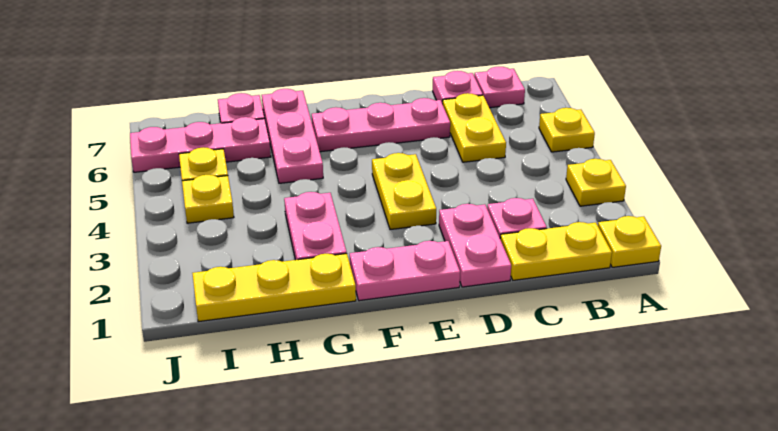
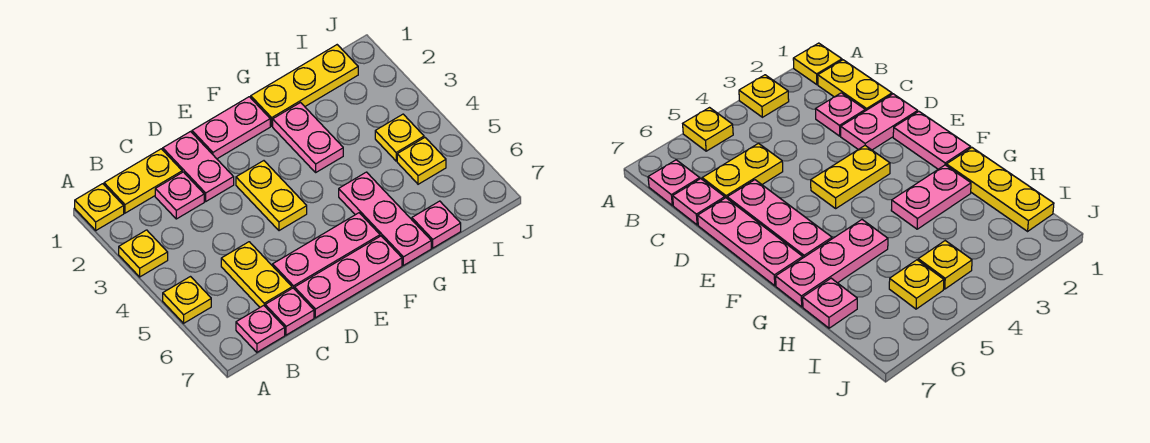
pink 1x3 plate [130,117,271,172] -> pink 1x3 plate moved to [295,236,402,318]

